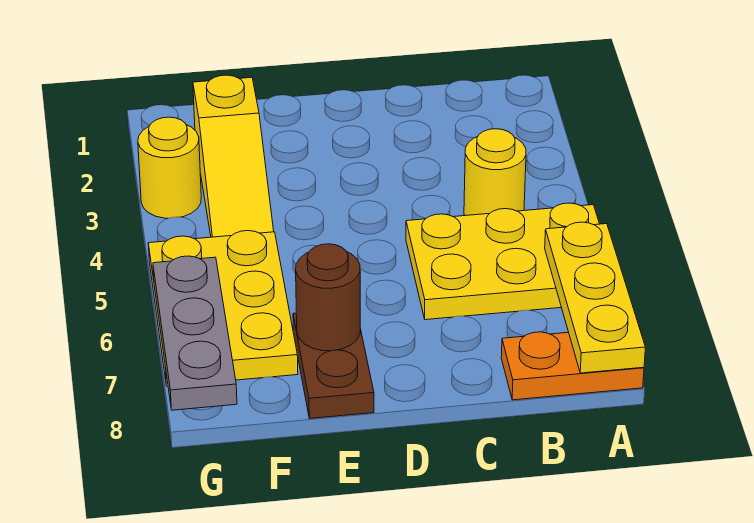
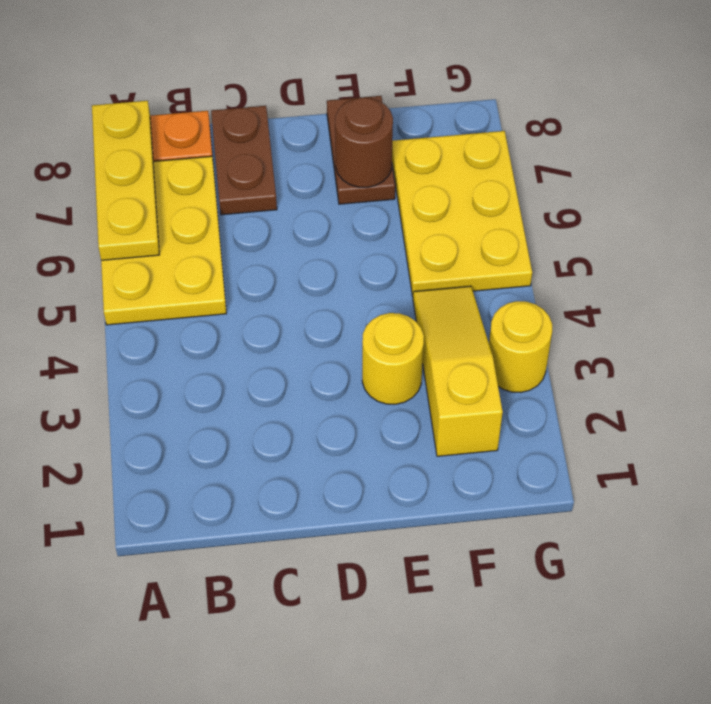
yellow 2x3 plate [406,203,599,320] -> yellow 2x3 plate turned to [101,156,227,325]
yellow 1x1 round brick [464,129,526,216] -> yellow 1x1 round brick moved to [362,313,424,404]
none -> brown 1x2 plate [211,106,277,215]
grey 1x3 plate [153,256,237,410] -> none

